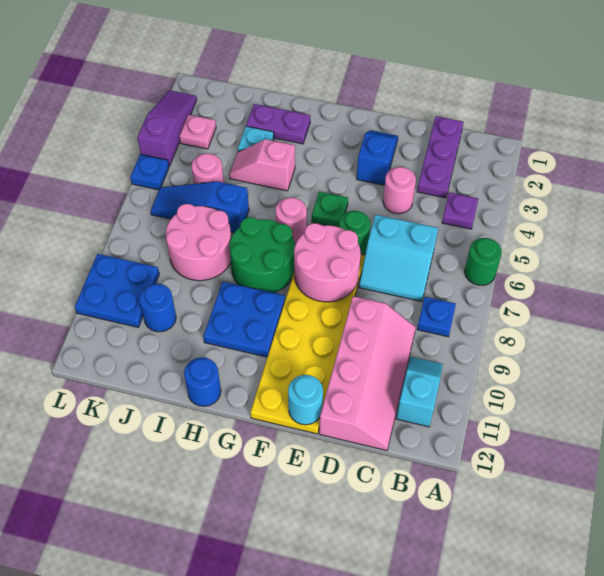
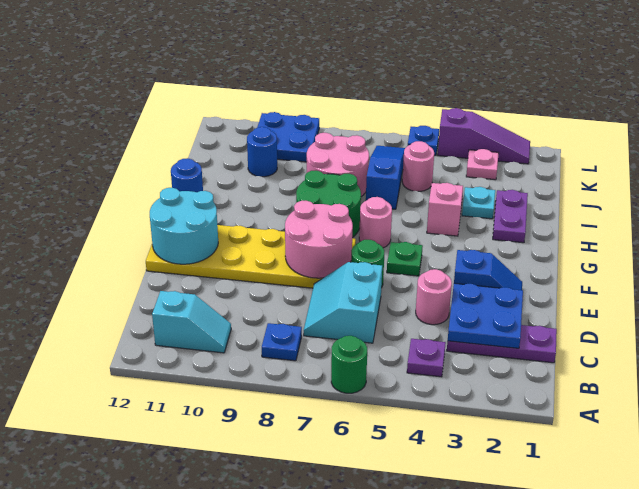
pink 2x4 slope [319,296,416,450] -> none
cyan 1x1 round brick [288,375,323,425] -> cyan 2x2 round brick [150,188,218,264]
blue 2x2 plate [203,282,285,357] -> blue 2x2 plate moved to [448,283,523,348]

